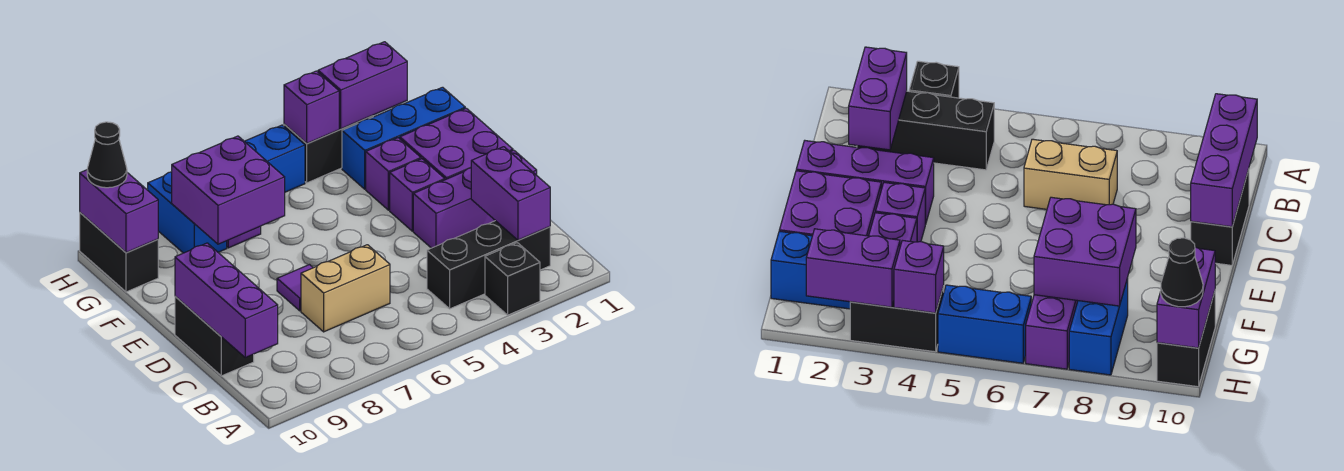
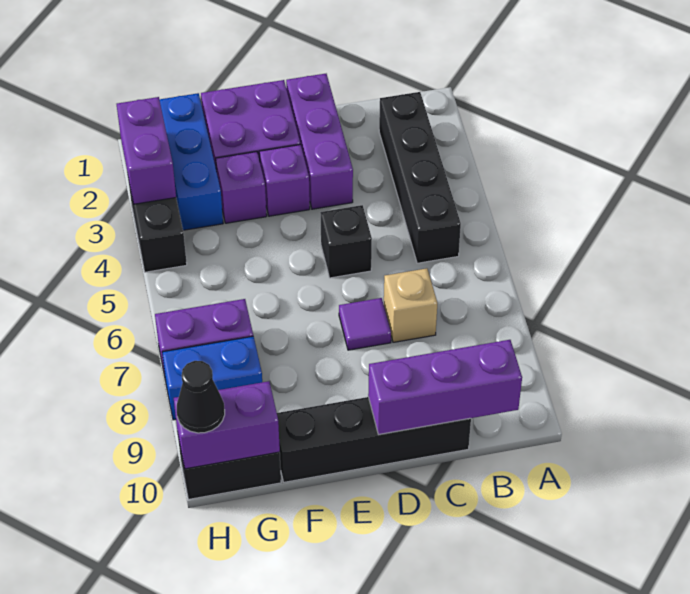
black 1x1 brick [485,243,540,315] -> black 1x1 brick moved to [320,205,372,278]
black 1x3 brick [427,221,550,309] -> black 1x4 brick [379,92,461,263]
purple 1x2 brick [471,147,550,240] -> none
tan 1x2 brick [301,245,390,332] -> tan 1x1 brick [384,268,437,342]
black 1x2 brick [175,296,254,376] -> black 1x4 brick [277,397,471,482]
purple 2x2 brick [172,136,285,244] -> none
purple 1x1 brick [284,71,339,144] -> none
blue 1x2 brick [244,125,305,192] -> none

